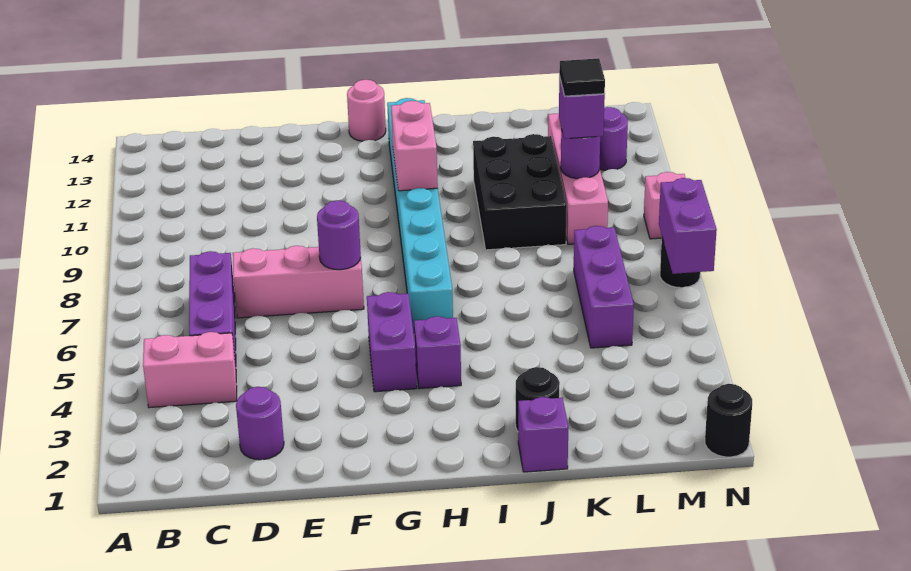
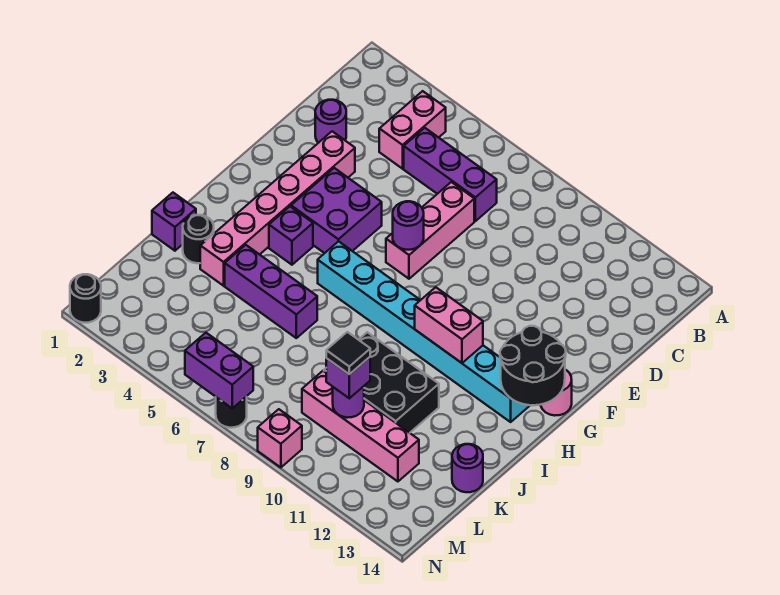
none -> pink 1x6 brick [200,131,355,286]
purple 1x2 brick [367,292,417,392] -> purple 2x2 brick [291,168,382,253]
none -> black 2x2 round brick [500,326,566,405]
purple 1x3 brick [574,226,634,348] -> purple 1x3 brick moved to [225,245,317,338]
purple 1x1 round brick [599,107,628,170] -> purple 1x1 round brick moved to [452,444,483,492]

